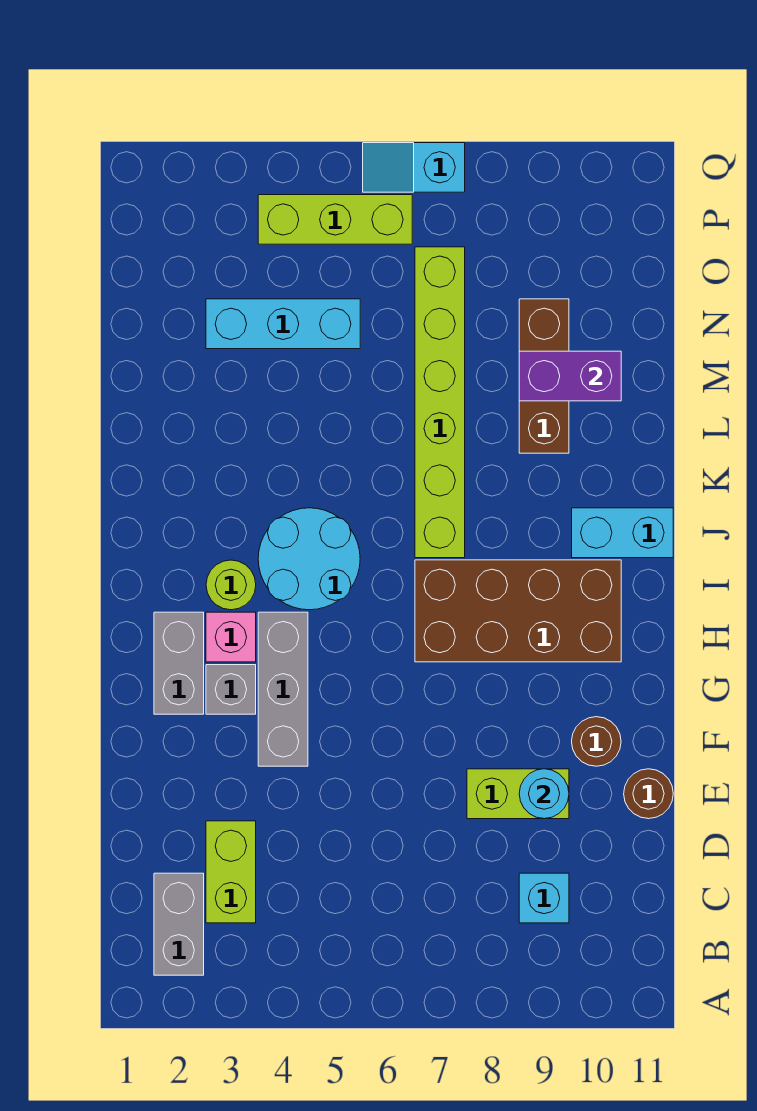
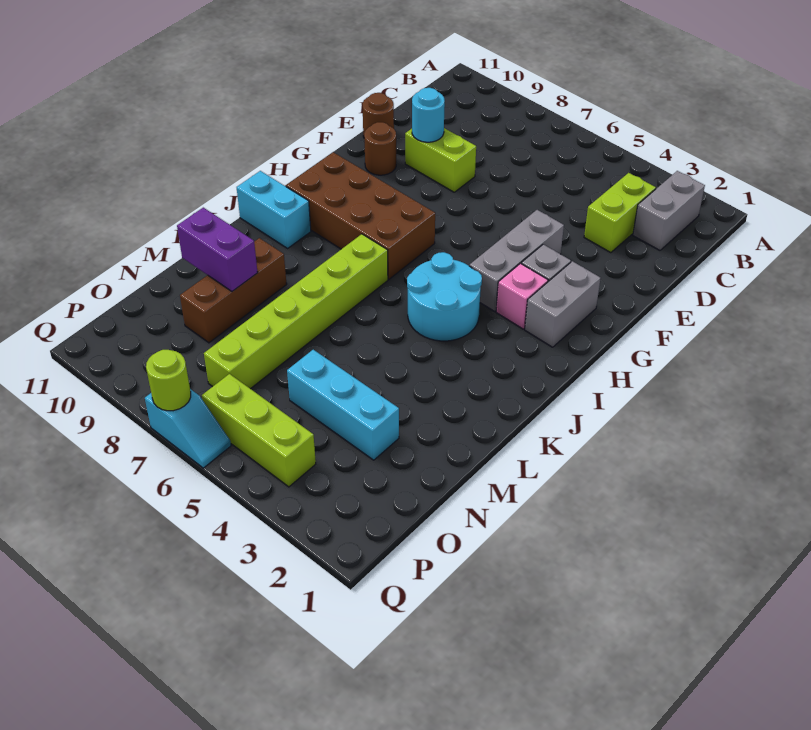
cyan 1x1 brick [519,873,569,923] -> none
lime 1x1 round brick [206,560,256,610] -> lime 1x1 round brick moved to [146,350,191,411]

